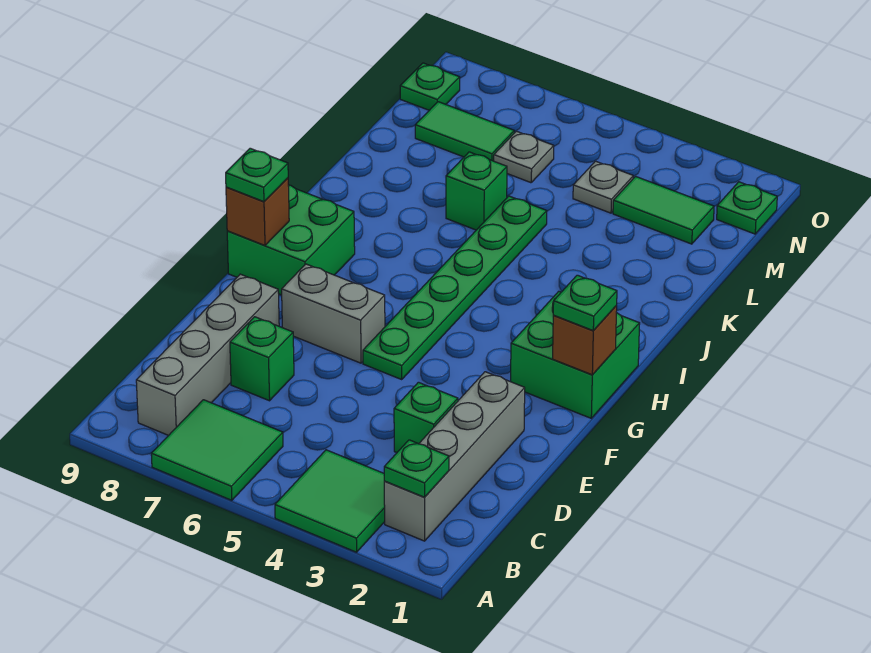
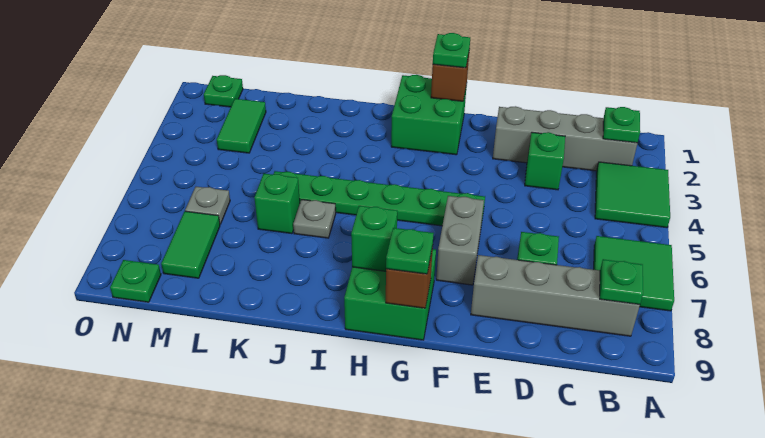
none -> green 1x1 plate [600,259,643,305]
none -> green 1x1 brick [351,206,397,271]
grey 1x1 plate [573,161,633,213] -> grey 1x1 plate moved to [293,200,336,238]

